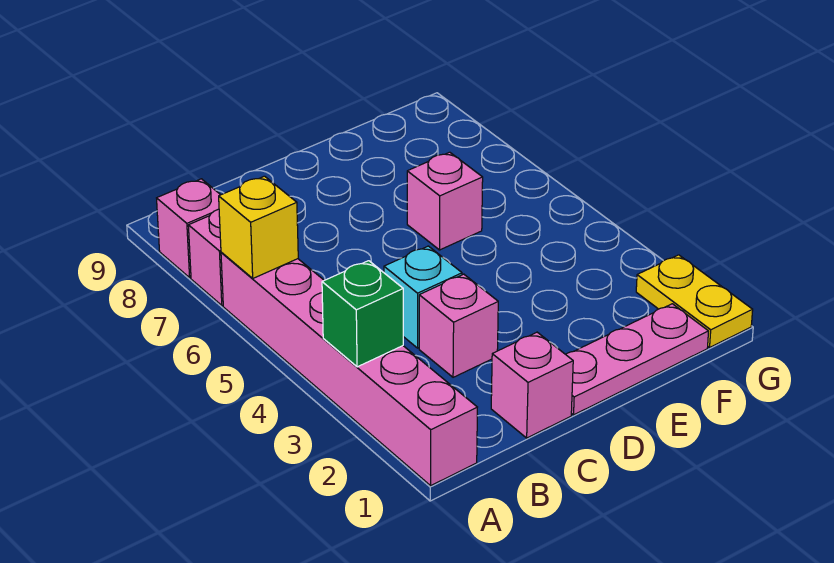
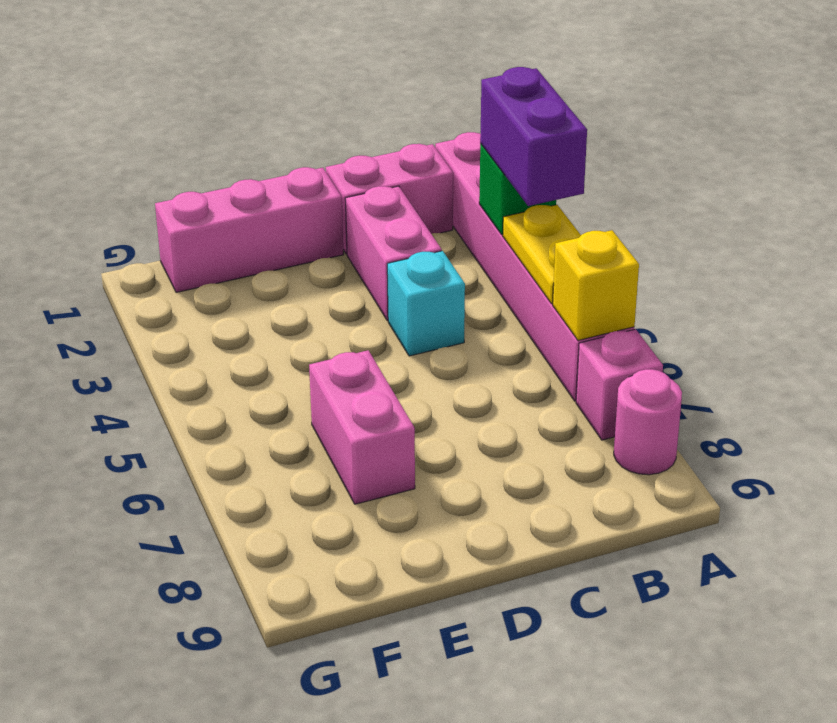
none -> purple 1x2 brick [480,67,587,206]
pink 1x1 brick [157,179,220,278] -> pink 1x1 round brick [614,369,682,475]
pink 1x1 brick [491,332,573,438] -> pink 1x2 brick [326,144,453,254]
pink 1x1 brick [419,274,498,377] -> pink 1x2 brick [345,186,442,321]
pink 1x3 plate [566,304,709,415] -> pink 1x3 brick [155,167,344,292]
pink 1x1 brick [407,152,483,250] -> pink 1x2 brick [309,350,415,504]
yellow 1x2 plate [636,255,753,347] -> yellow 1x2 plate moved to [503,205,581,304]

